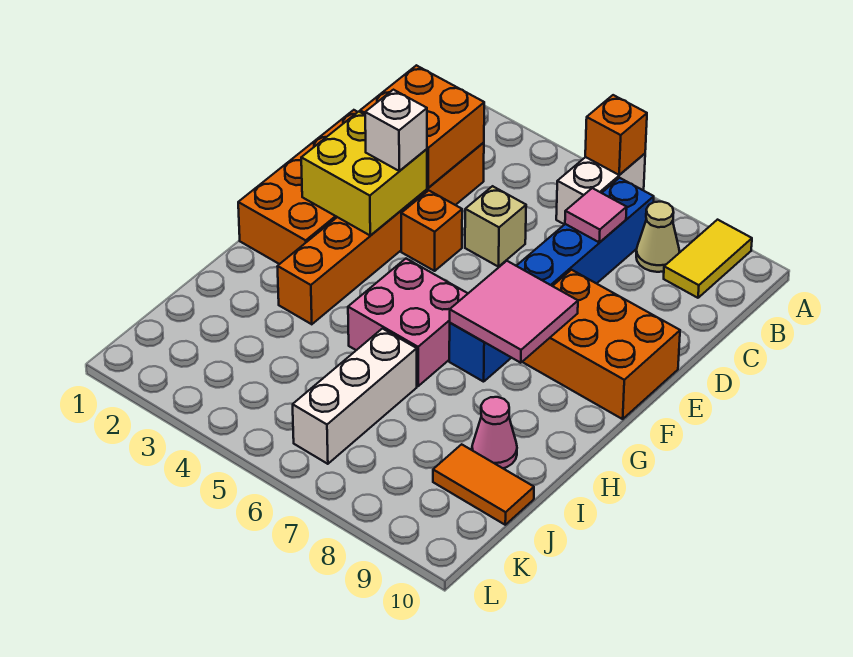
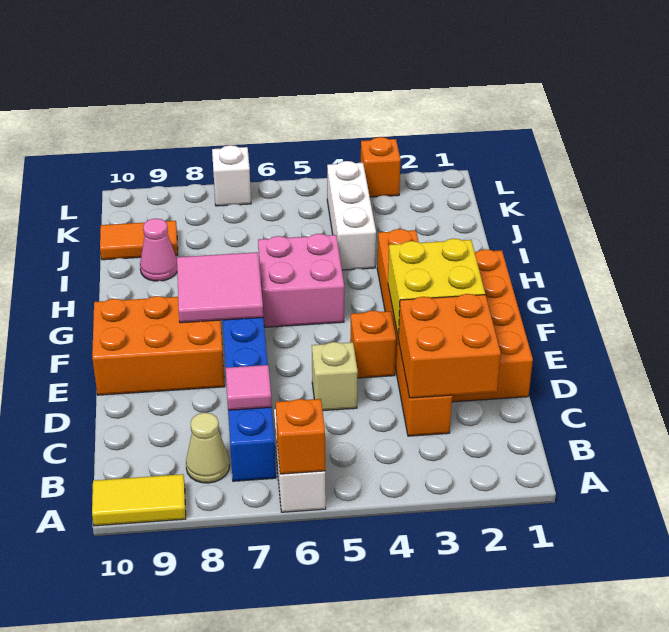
yellow 1x2 tile [664,220,752,298] -> yellow 1x2 tile turned to [92,474,186,526]
white 1x1 brick [365,90,427,171] -> white 1x1 brick moved to [212,145,251,206]
white 1x3 brick [293,329,417,464] -> white 1x3 brick moved to [327,161,376,270]
none -> orange 1x1 brick [361,137,401,197]

